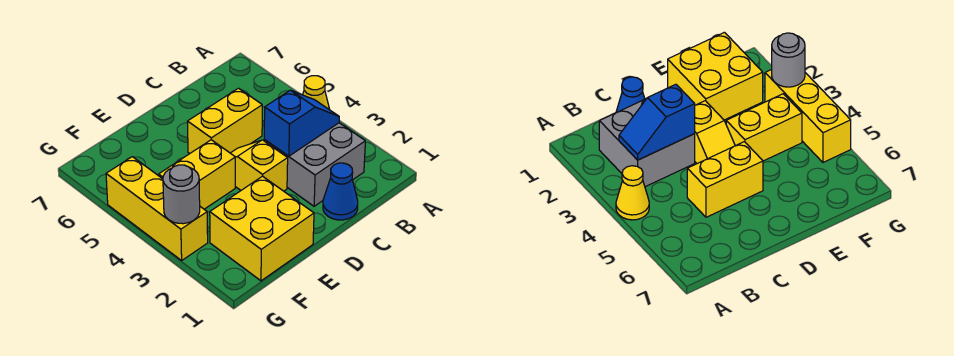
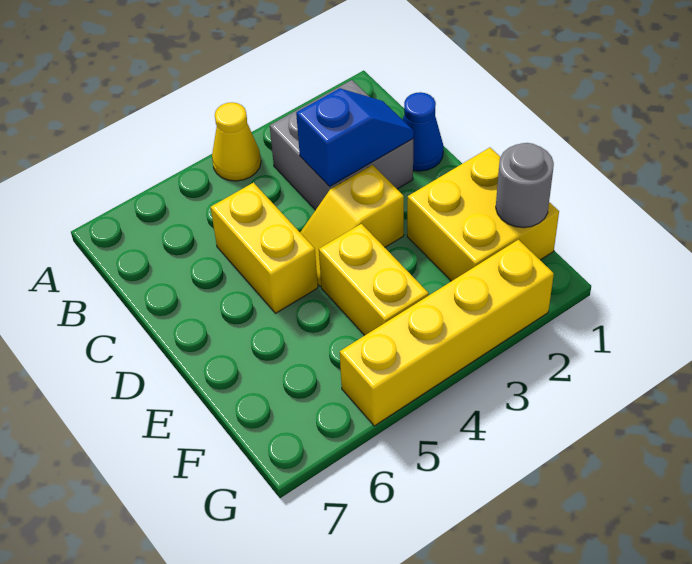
blue 1x2 slope [264,90,339,156] -> blue 1x2 slope turned to [296,88,414,187]
yellow 1x3 brick [106,157,208,260] -> yellow 1x4 brick [340,240,554,426]
grey 1x1 round brick [163,165,200,224] -> grey 1x1 round brick moved to [496,143,554,228]

